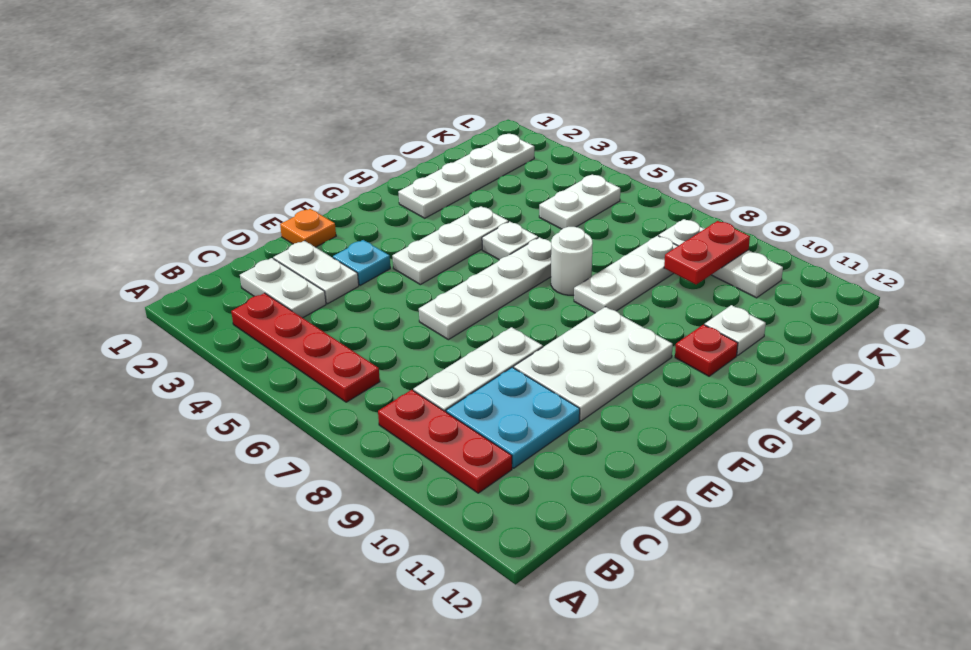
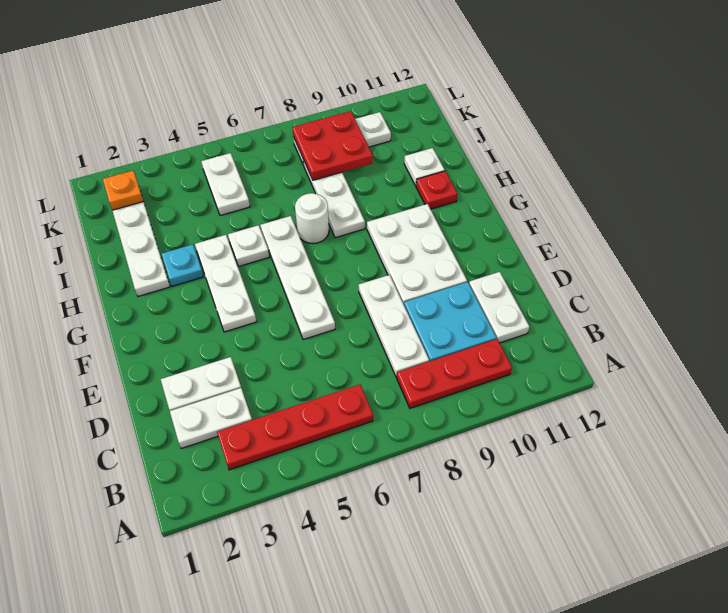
none -> white 1x2 plate [469,272,529,343]
orange 1x1 plate [280,209,336,247] -> orange 1x1 plate moved to [103,170,143,210]
cyan 1x1 plate [333,240,390,285] -> cyan 1x1 plate moved to [162,244,204,286]
red 1x2 plate [664,221,750,284] -> red 2x2 plate [292,111,373,180]

